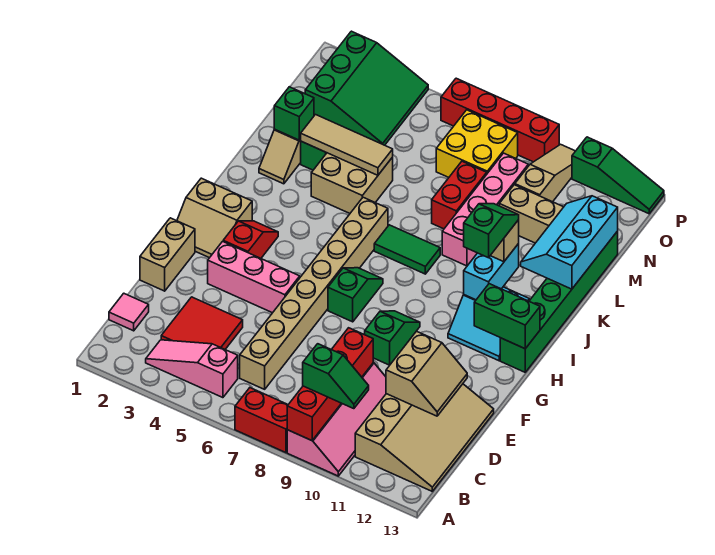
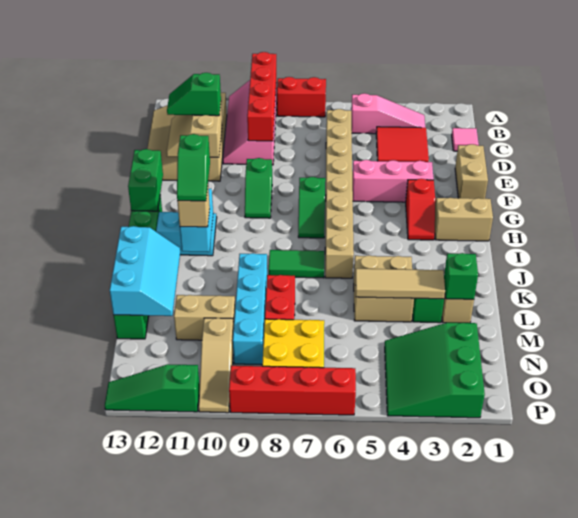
green 1x2 slope [303,344,369,409] -> green 1x2 slope moved to [167,73,221,116]
green 1x2 brick [474,284,540,349] -> green 1x2 brick turned to [128,149,163,211]
pink 1x4 brick [442,153,528,266] -> cyan 1x4 brick [233,253,267,365]

